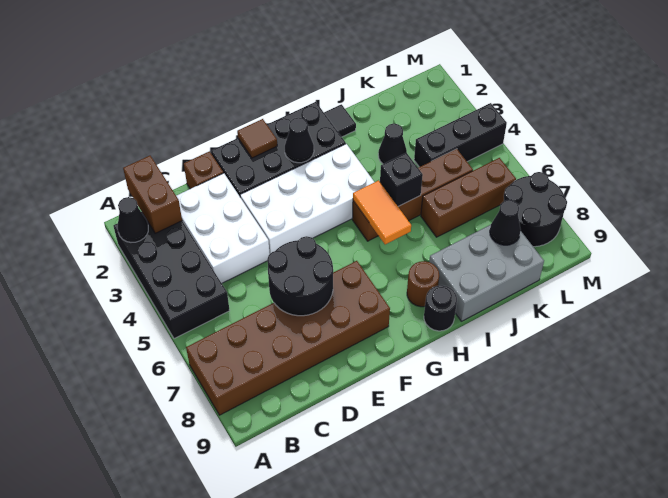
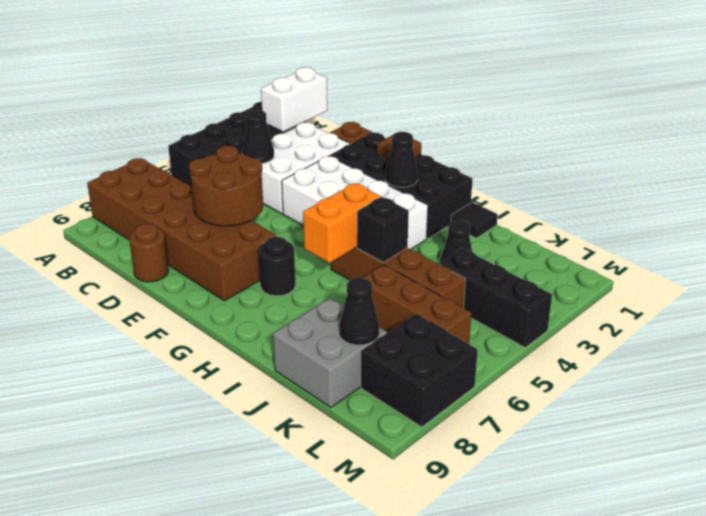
black 1x1 cone [118,197,148,242] -> black 1x1 cone moved to [242,110,274,163]
brown 1x2 brick [123,156,182,233] -> white 1x2 brick [261,67,327,132]
black 2x2 round brick [267,236,333,316] -> brown 2x2 round brick [189,146,263,226]
orange 1x2 tile [353,180,411,244] -> orange 1x2 brick [303,183,381,263]
brown 1x1 round brick [407,261,439,307] -> brown 1x1 round brick moved to [129,224,169,282]
black 1x1 round brick [424,285,457,331] -> black 1x1 round brick moved to [259,237,295,296]
grey 2x3 brick [429,225,544,321] -> grey 2x2 brick [273,298,387,408]
black 2x2 round brick [504,172,567,247] -> black 2x2 brick [361,314,478,427]

